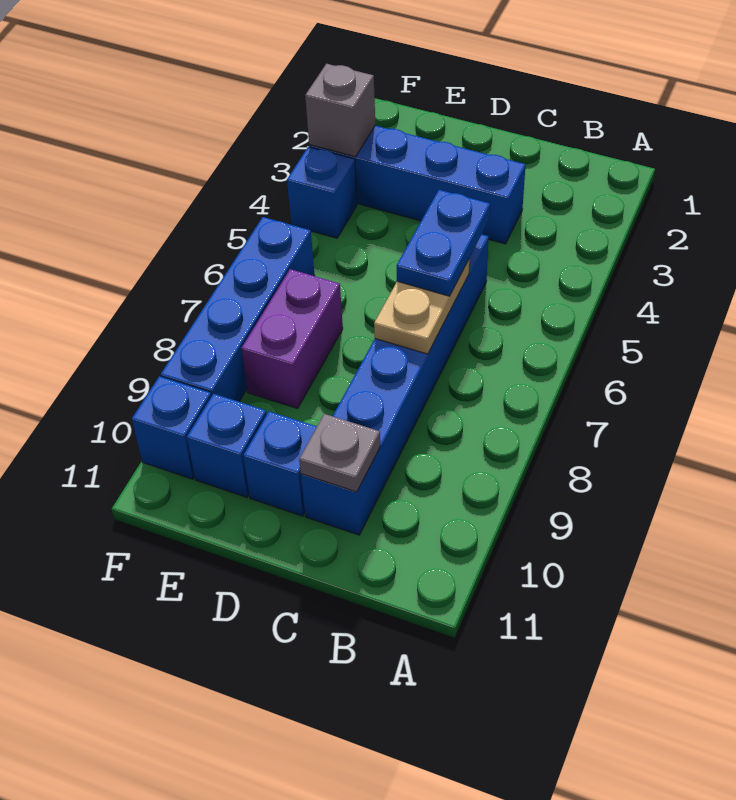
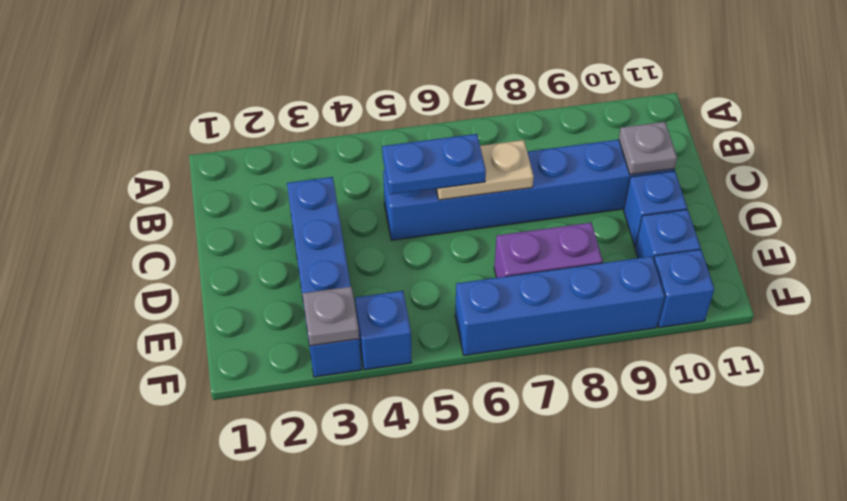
grey 1x1 brick [305,64,375,157] -> grey 1x1 plate [303,287,359,346]

